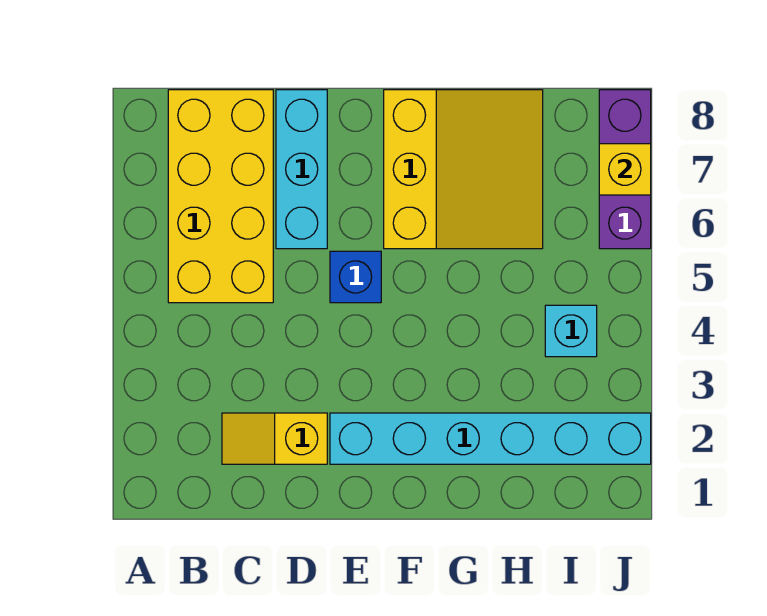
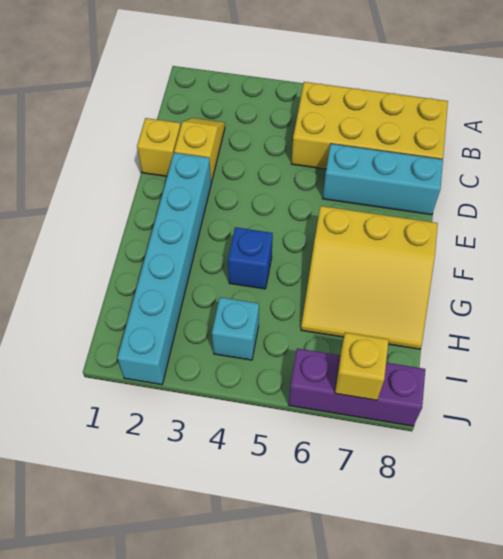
none -> yellow 1x1 brick [137,118,181,176]
blue 1x1 brick [330,251,381,303] -> blue 1x1 brick moved to [228,227,273,289]

